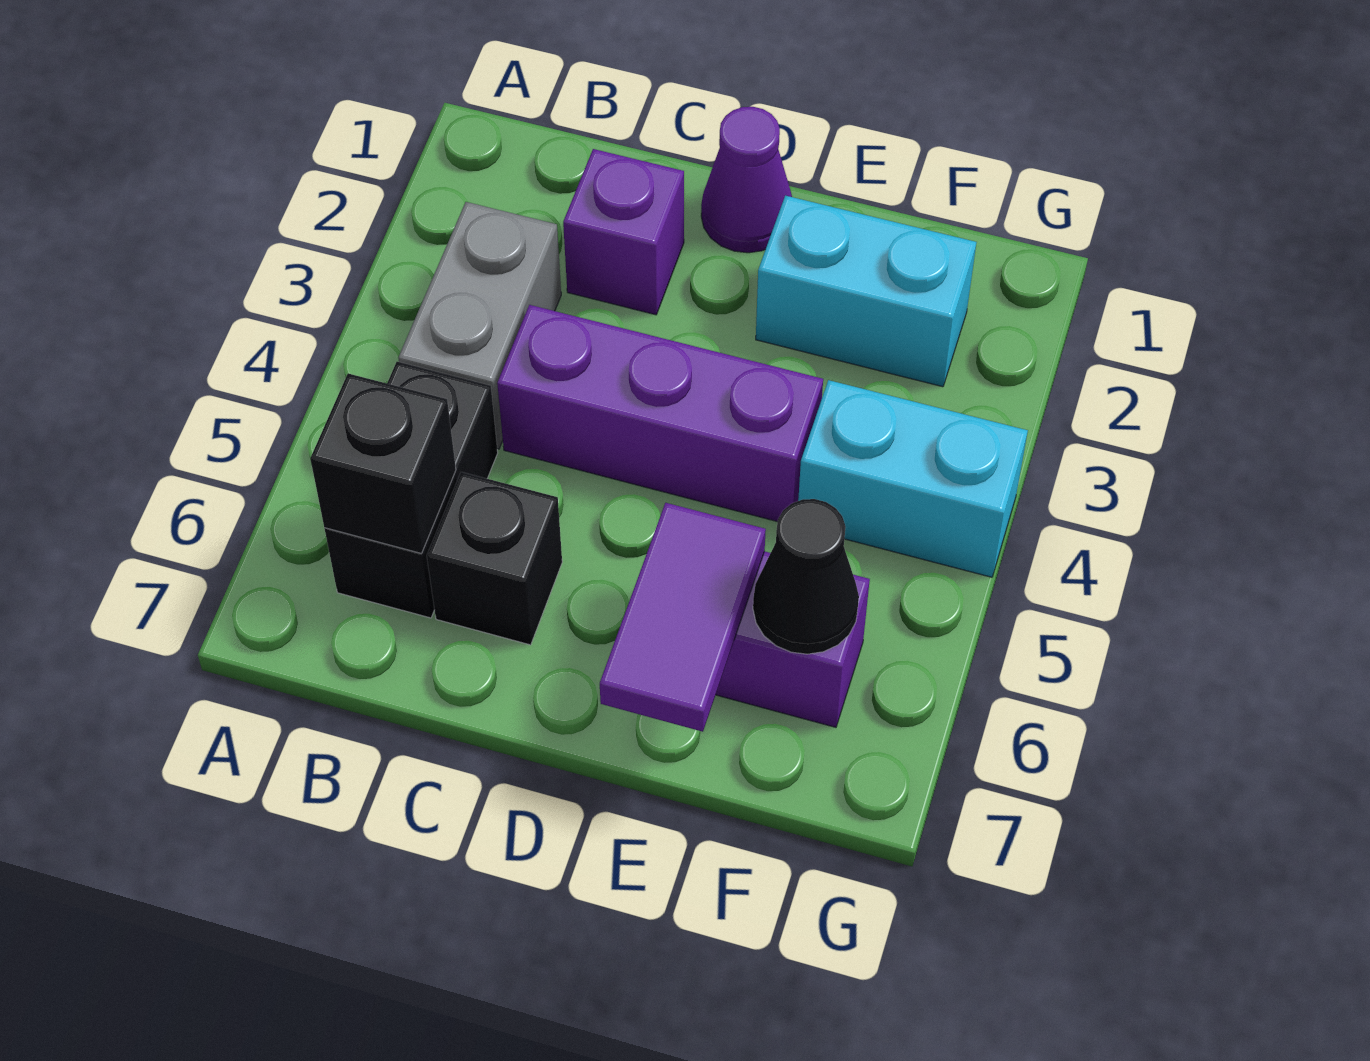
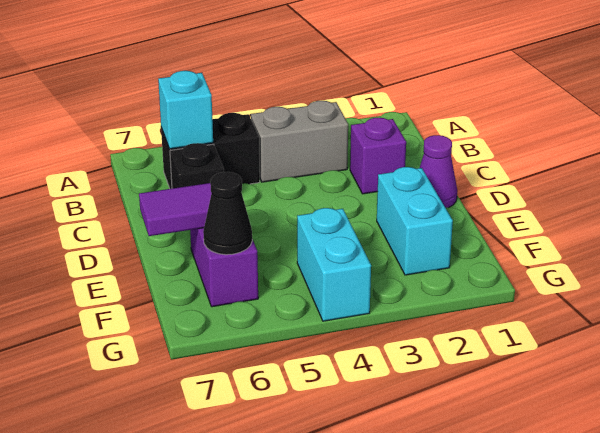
black 1x1 brick [310,374,456,553] -> cyan 1x1 brick [158,71,213,149]
purple 1x3 brick [497,305,823,522] -> none

